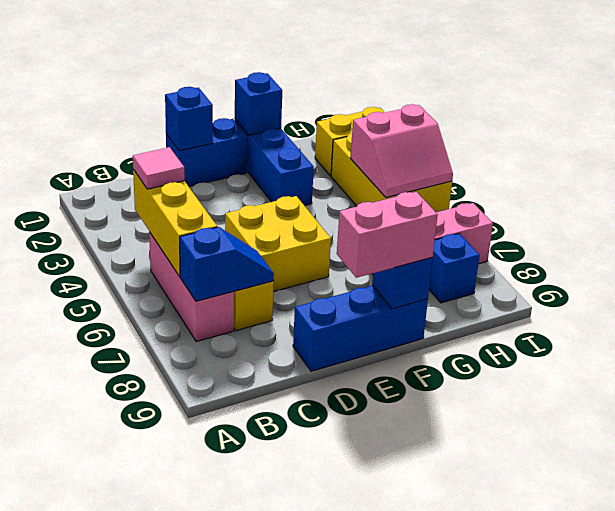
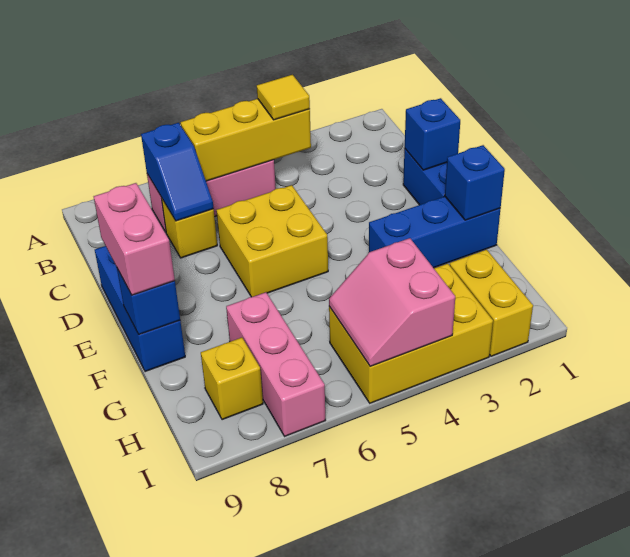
pink 1x1 tile [133,147,185,189] -> yellow 1x1 tile [257,75,310,120]
blue 1x1 brick [429,234,479,303] -> yellow 1x1 brick [201,338,263,420]

